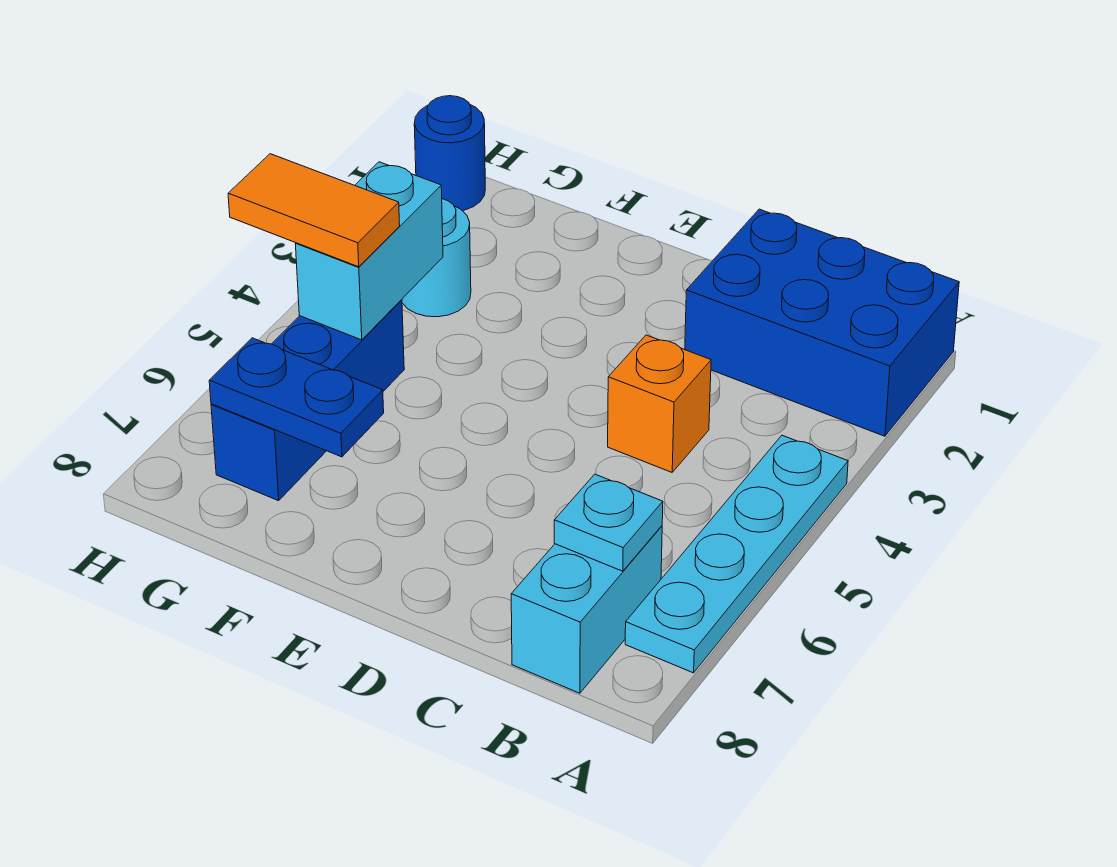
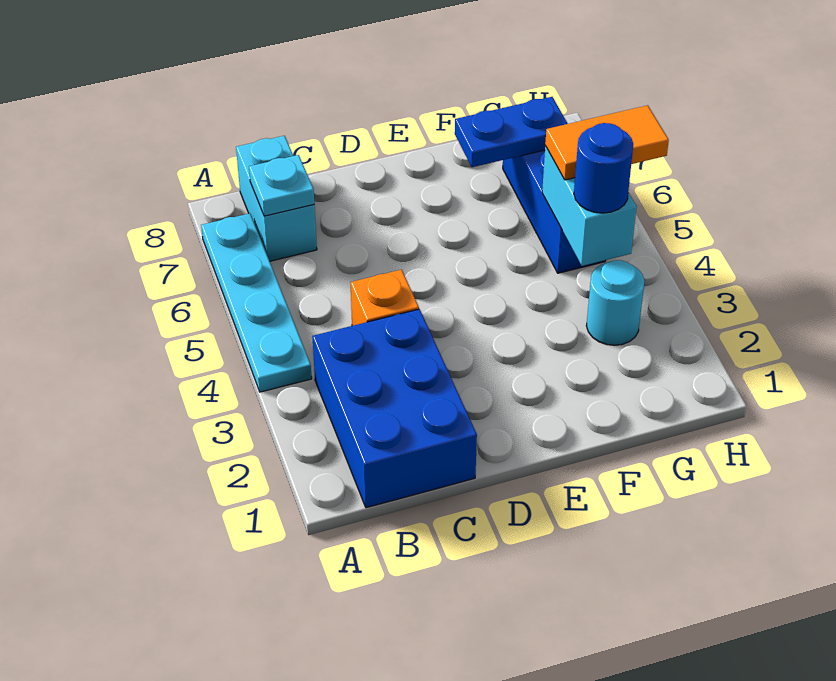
blue 2x3 brick [685,209,959,436] -> blue 2x3 brick turned to [312,309,477,508]
blue 1x1 round brick [414,96,485,211] -> blue 1x1 round brick moved to [574,123,633,213]

